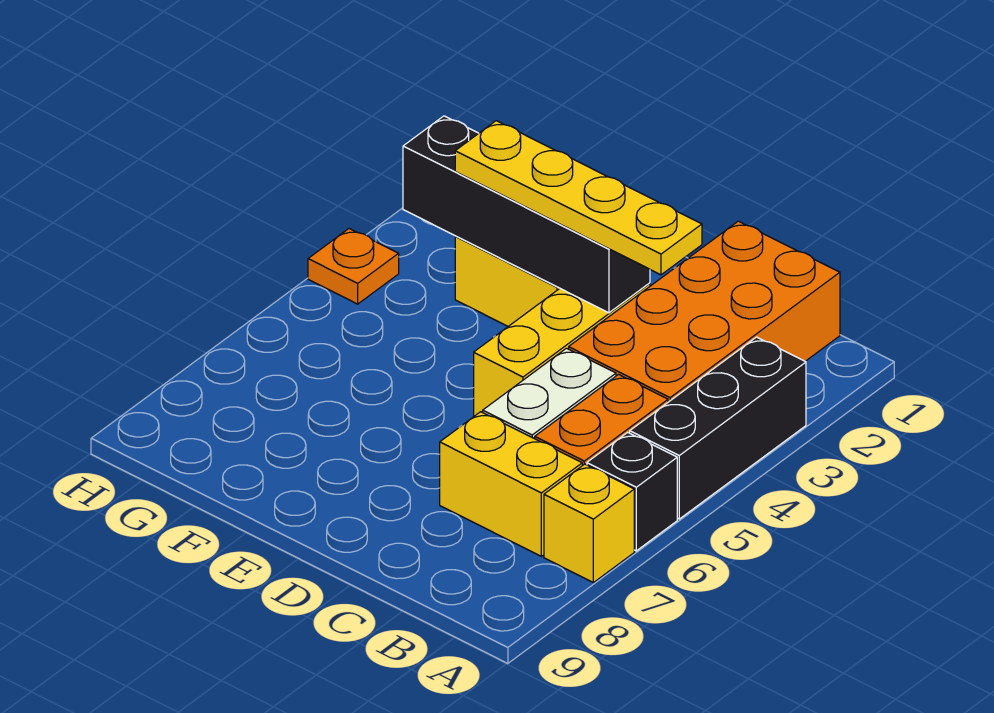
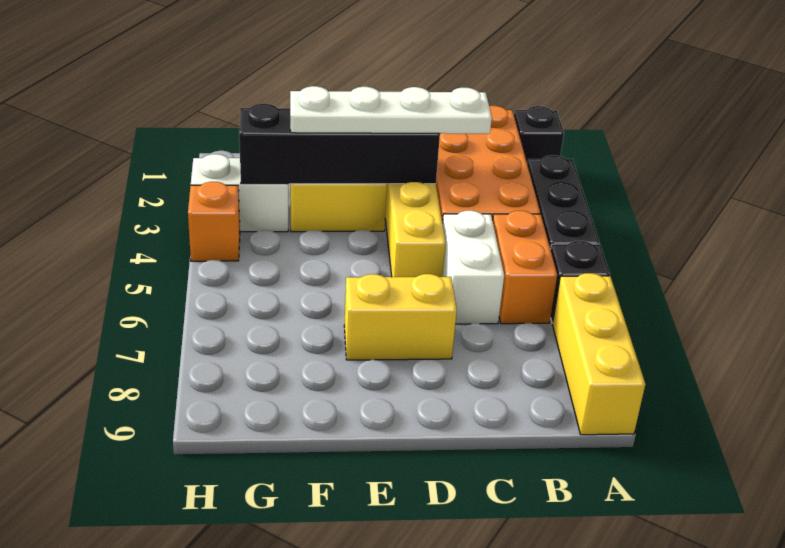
none -> black 1x1 brick [514,106,564,163]
yellow 1x1 brick [544,464,634,582] -> yellow 1x3 brick [552,273,645,435]
yellow 1x2 brick [440,412,582,556] -> yellow 1x2 brick moved to [344,274,457,360]
yellow 1x4 plate [455,121,702,275] -> white 1x4 plate [290,86,492,134]
none -> white 1x2 brick [191,154,288,232]
orange 1x1 plate [308,229,399,304] -> orange 1x1 brick [188,182,240,261]

